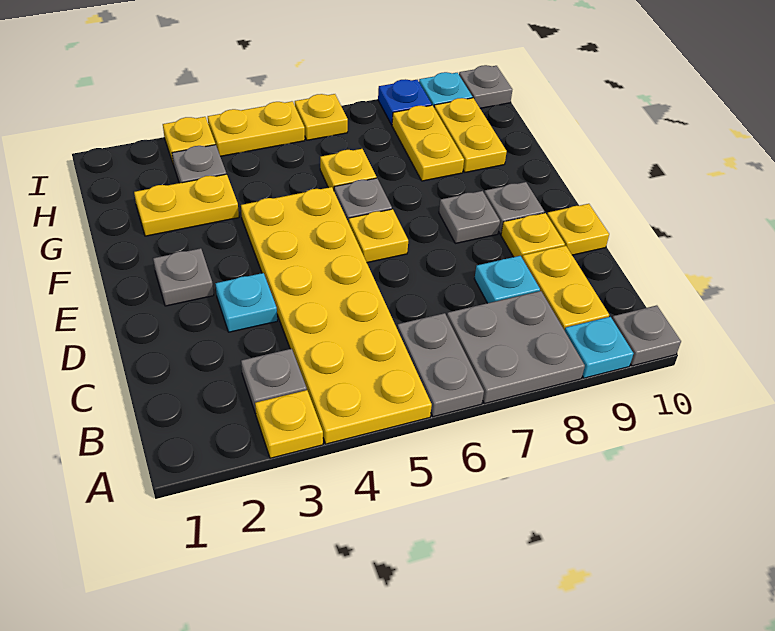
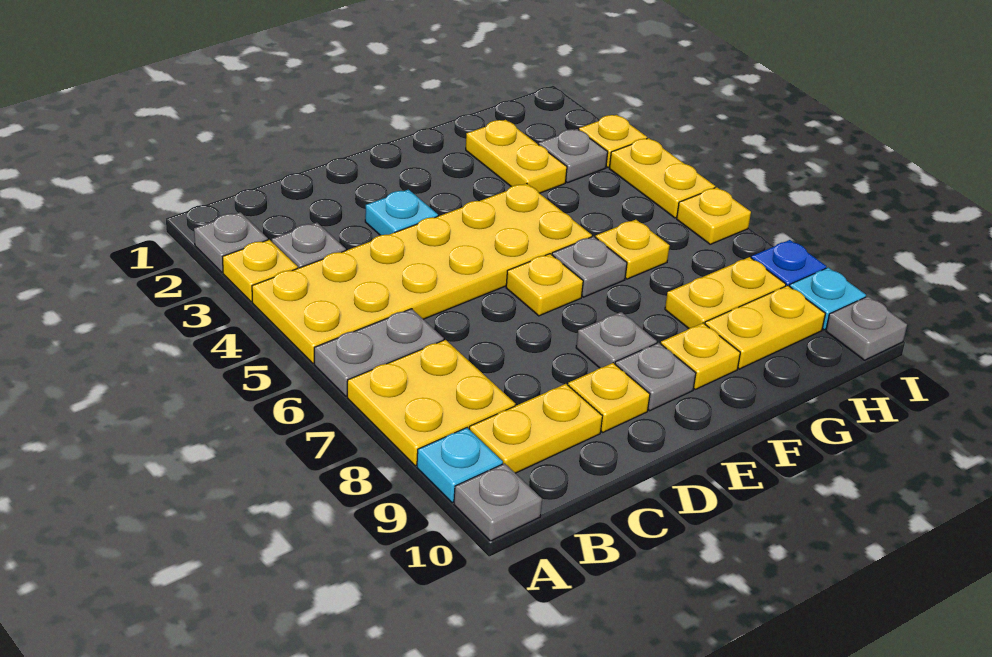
grey 2x2 plate [447,291,585,404] -> yellow 2x2 plate [347,340,515,466]
cyan 1x1 plate [474,256,540,303] -> none
yellow 1x1 plate [547,204,609,255] -> yellow 1x1 plate moved to [661,323,740,389]
grey 1x1 plate [153,248,214,306] -> grey 1x1 plate moved to [194,212,268,272]

